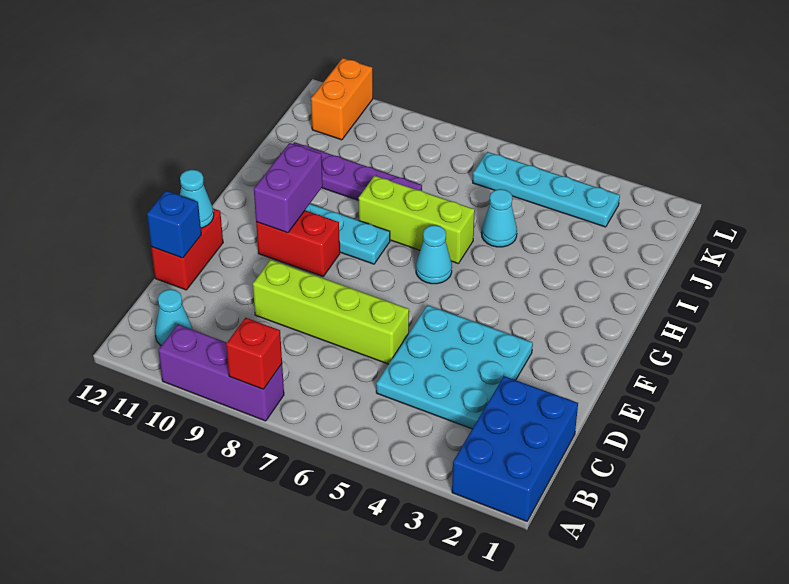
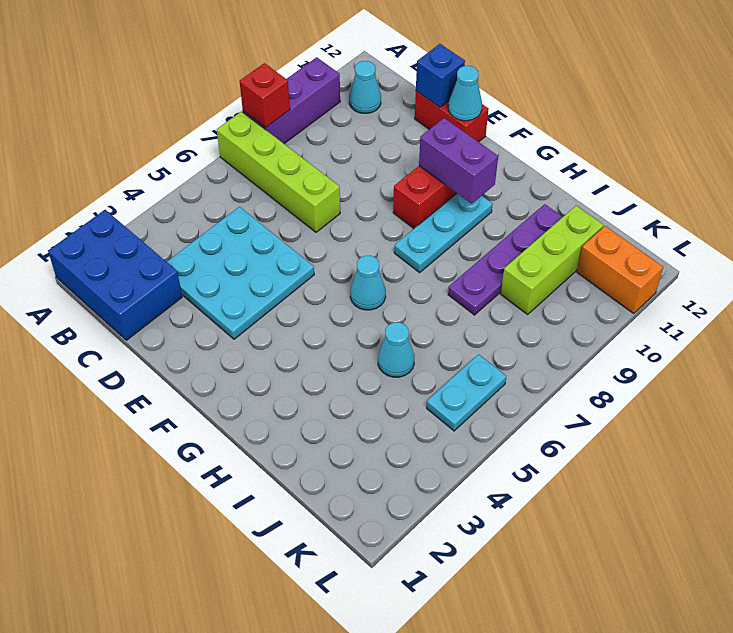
lime 1x4 brick [253,260,409,364] -> lime 1x4 brick turned to [217,111,340,232]
lime 1x3 brick [359,176,475,263] -> lime 1x3 brick moved to [501,206,604,314]
cyan 1x4 plate [473,152,620,227] -> cyan 1x2 plate [427,354,506,431]

